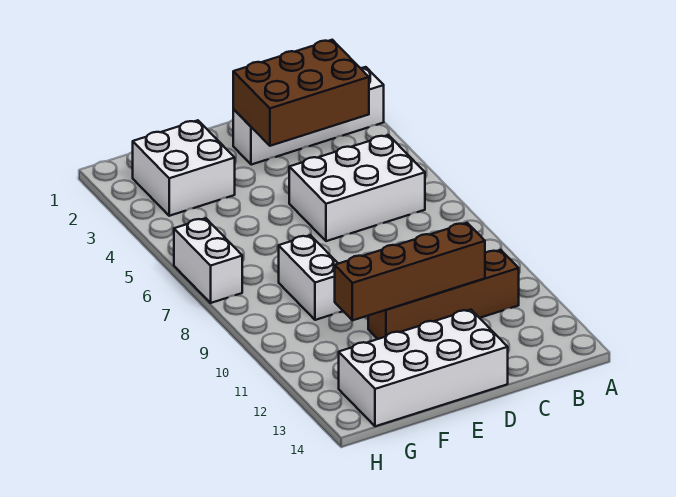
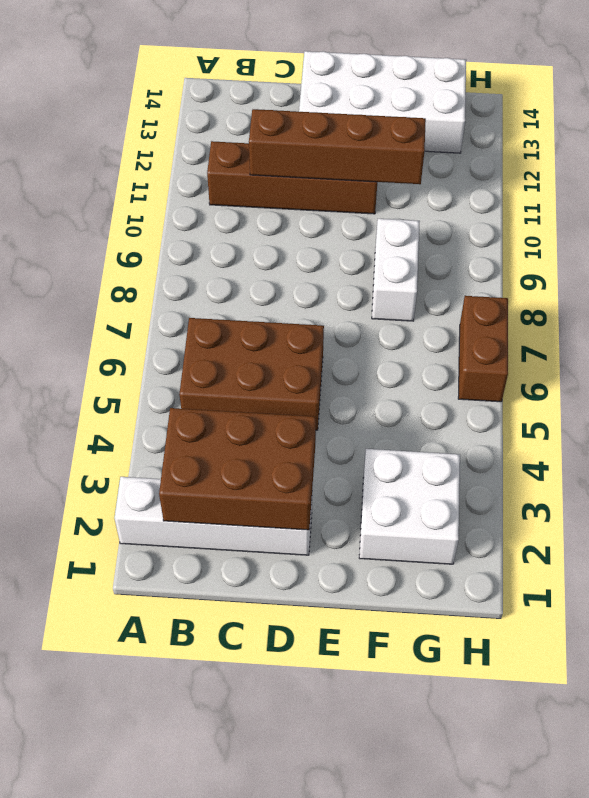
white 2x3 brick [289,135,425,241] -> brown 2x3 brick [180,318,324,430]
white 1x2 brick [174,218,242,303] -> brown 1x2 brick [458,296,508,402]

